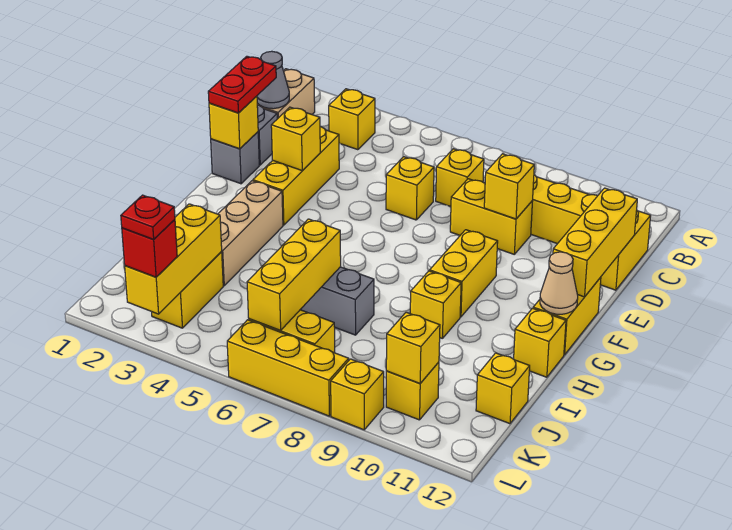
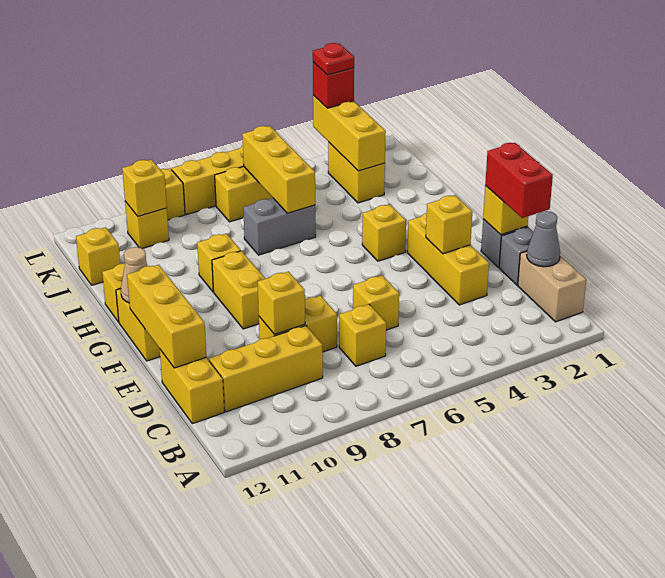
yellow 1x1 brick [329,89,375,150] -> yellow 1x1 brick moved to [362,205,406,261]
red 1x2 plate [208,56,276,113] -> red 1x2 brick [485,143,553,218]
tan 1x3 brick [218,181,283,286] -> none

